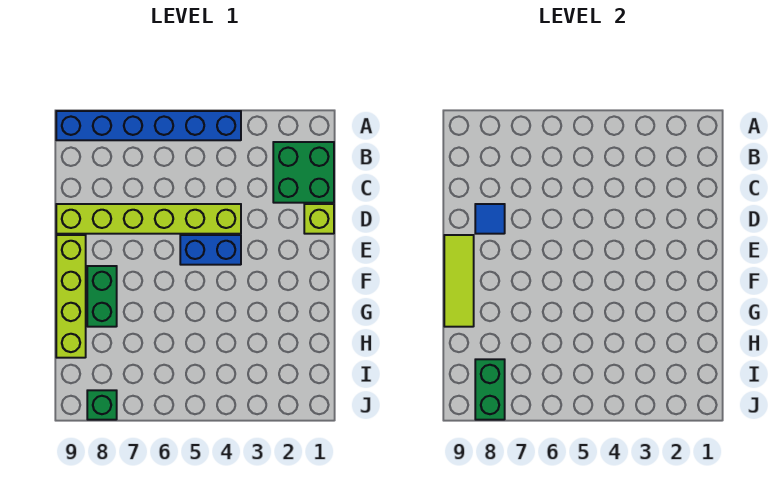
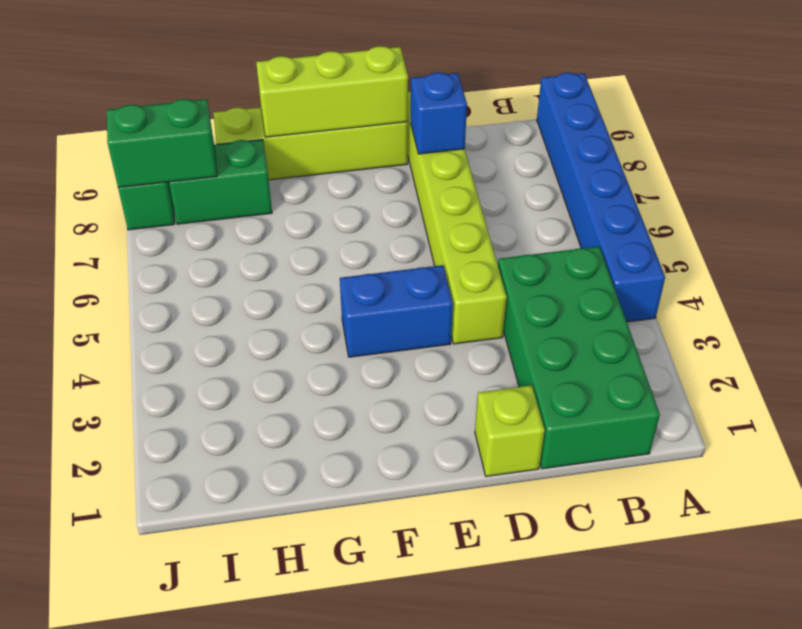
green 2x2 brick [273,142,334,203] -> green 2x4 brick [498,247,660,469]
blue 1x1 tile [475,204,505,234] -> blue 1x1 brick [411,73,467,154]
blue 1x2 brick [180,235,241,265] -> blue 1x2 brick turned to [340,265,453,357]
lime 1x3 tile [444,235,474,327] -> lime 1x3 brick [256,46,408,137]
green 1x2 brick [87,266,117,327] -> green 1x2 brick moved to [169,140,272,224]

